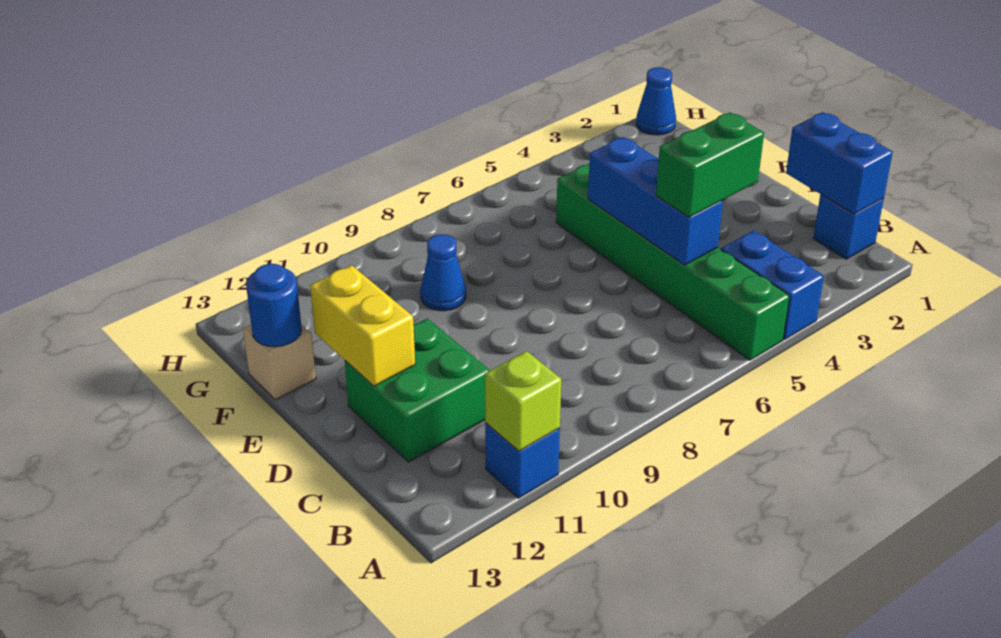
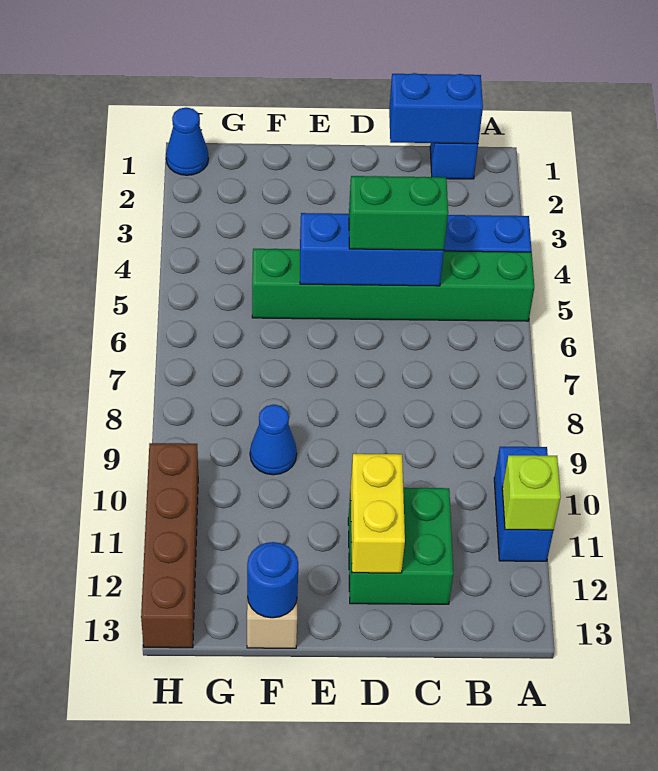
blue 1x1 brick [485,423,560,498] -> blue 1x2 brick [494,447,553,561]
green 1x2 brick [656,113,764,217] -> green 1x2 brick turned to [349,176,448,250]
yellow 1x2 brick [310,265,415,386] -> yellow 1x2 brick turned to [351,454,405,573]
none -> brown 1x4 brick [141,443,198,648]

